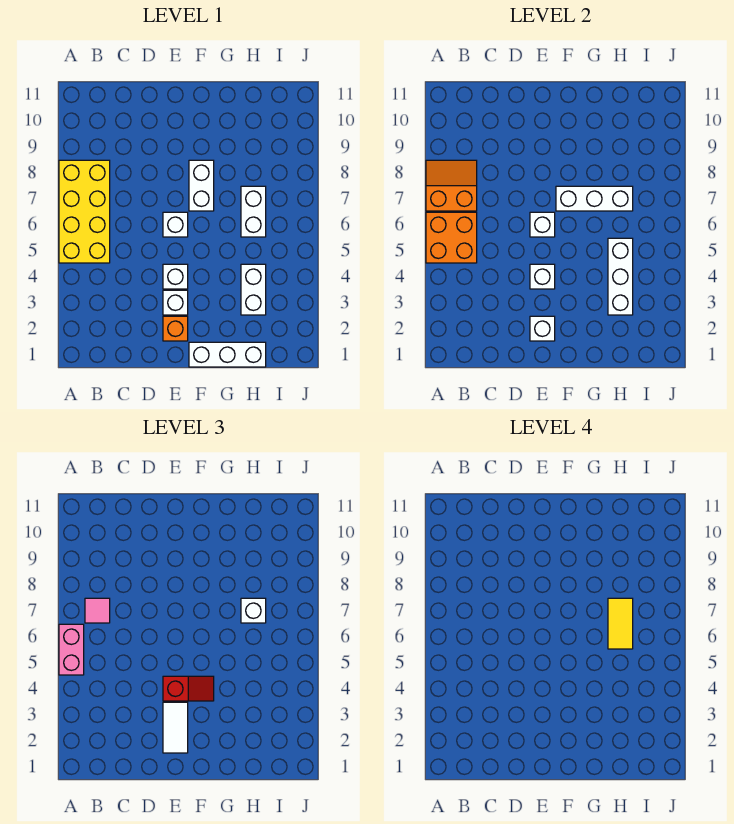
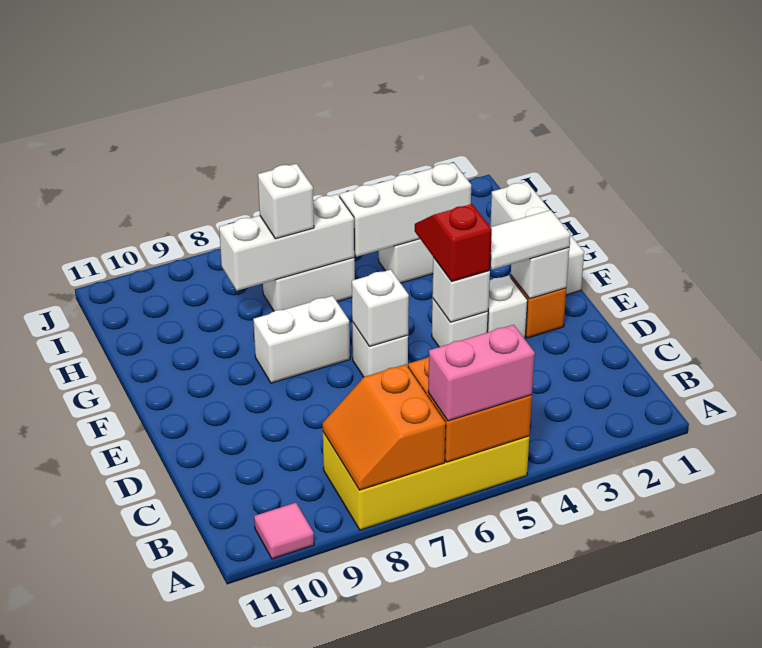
pink 1x1 tile [85,598,110,623] -> pink 1x1 tile moved to [254,503,314,559]
white 1x3 brick [556,186,633,211] -> white 1x3 brick turned to [219,194,354,291]
yellow 1x2 tile [608,598,633,649] -> none

